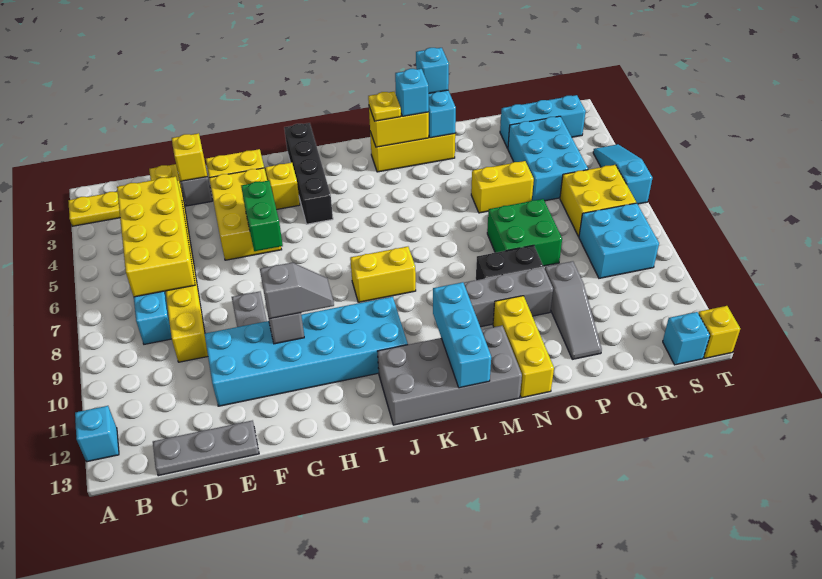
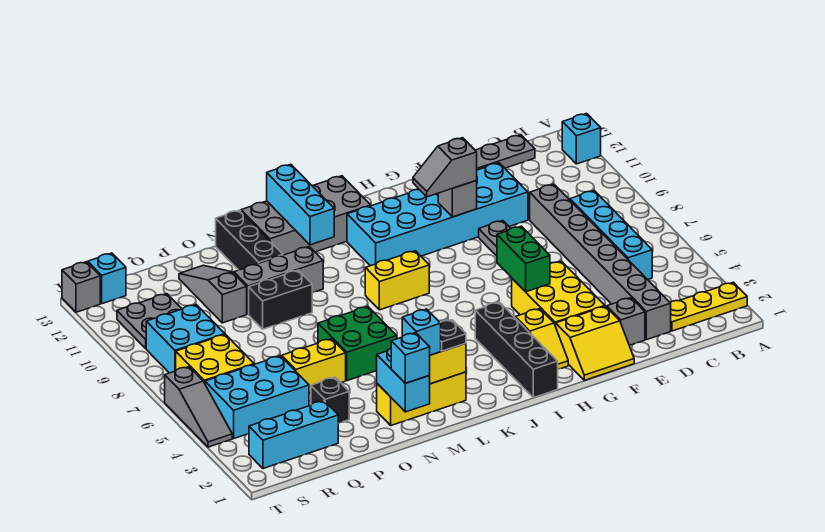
yellow 2x4 brick [117,176,195,297] -> none
yellow 1x8 brick [149,164,208,362] -> grey 1x8 brick [530,184,671,340]
yellow 1x1 brick [172,133,207,181] -> none
yellow 1x1 plate [368,92,401,121] -> black 1x1 plate [440,320,466,351]
yellow 1x3 brick [493,296,554,398] -> black 1x3 brick [216,210,283,270]
green 2x2 brick [487,199,562,266] -> green 2x2 brick moved to [318,307,397,381]
none -> black 1x1 brick [311,377,349,423]
cyan 2x3 brick [508,116,588,201] -> cyan 2x3 brick turned to [205,356,309,438]
none -> grey 2x2 plate [117,294,182,348]
cyan 1x3 slope [593,144,652,204] -> grey 1x3 slope [165,367,232,447]
yellow 1x1 brick [698,306,740,358] -> grey 1x1 brick [62,262,100,312]

